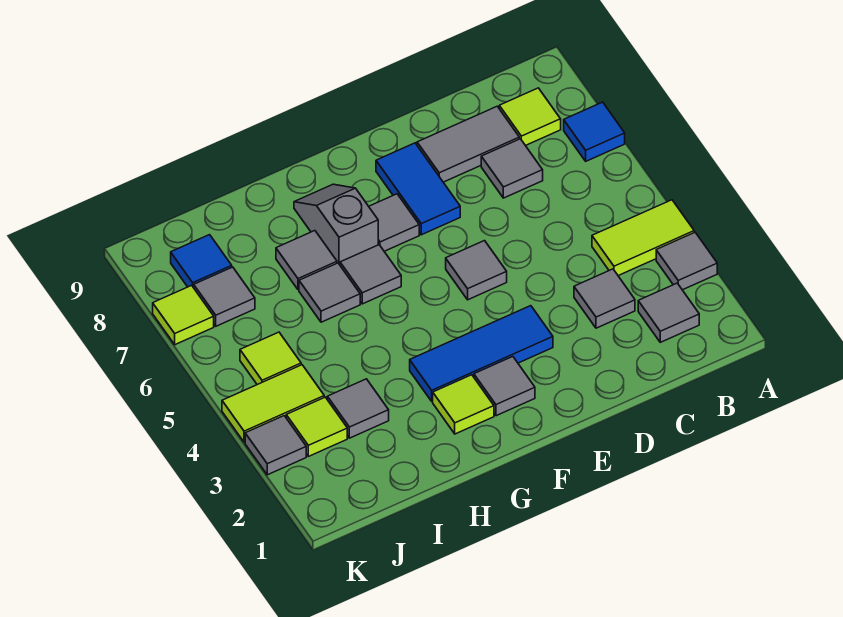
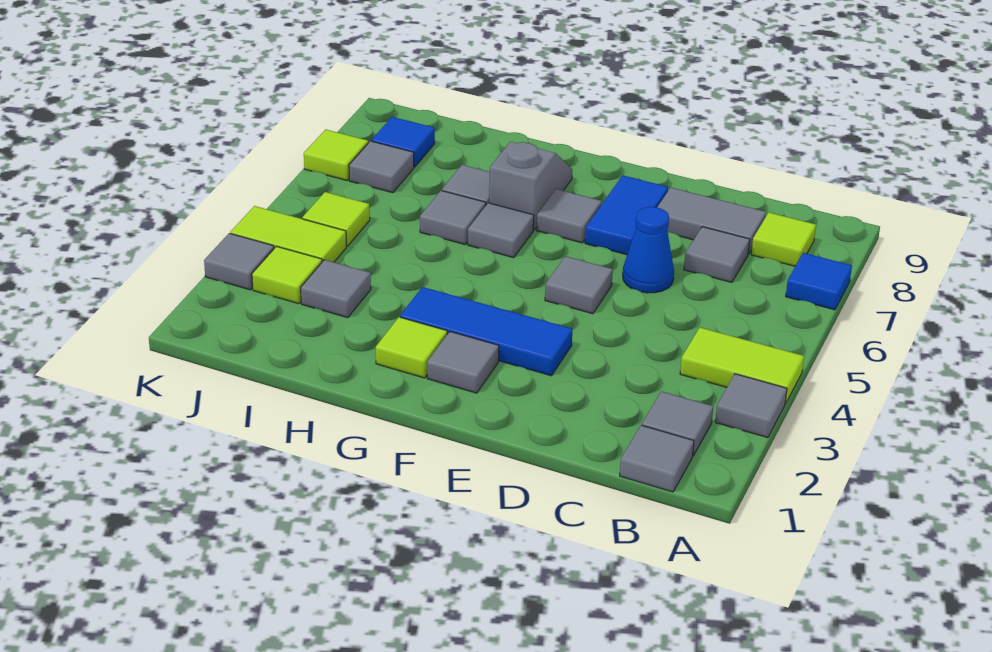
grey 1x1 tile [574,269,635,328] -> grey 1x1 tile moved to [620,425,694,492]
none -> blue 1x1 cone [623,207,674,293]

